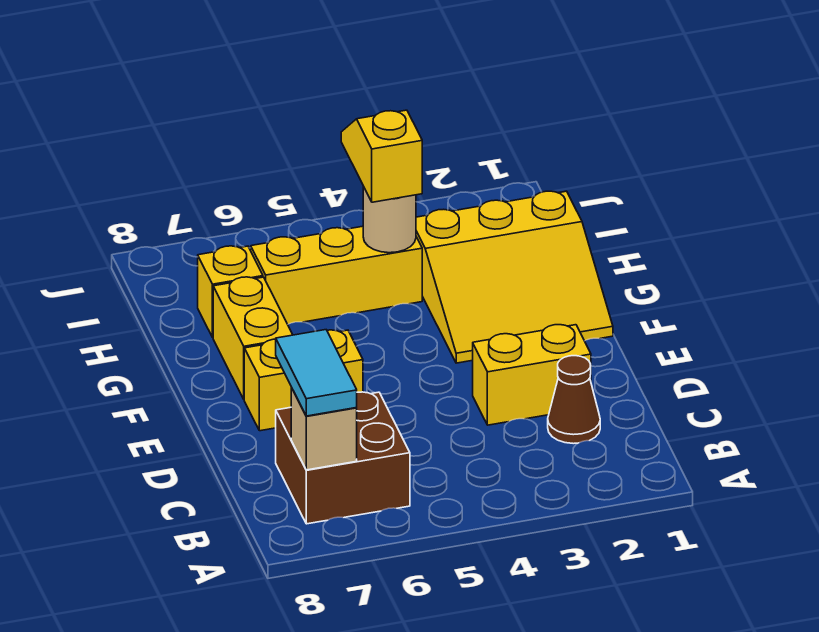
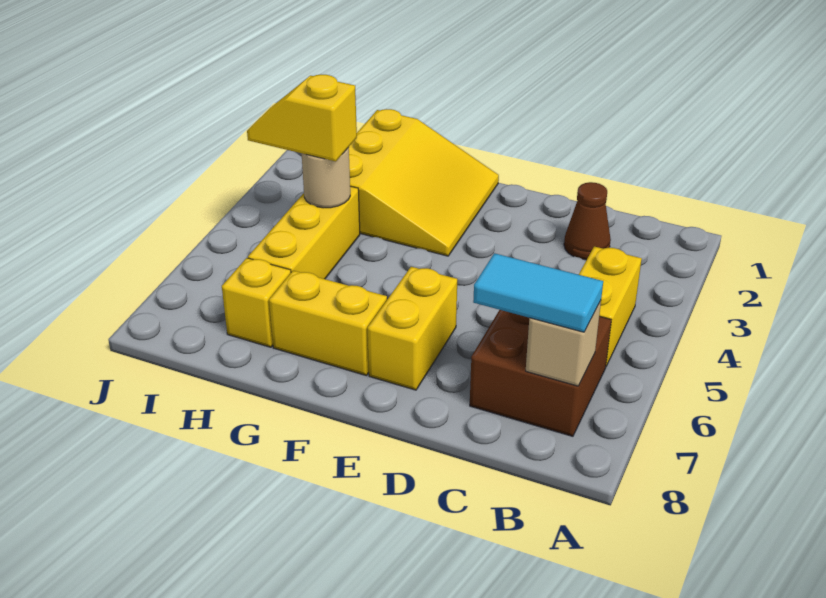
yellow 1x2 brick [473,325,591,425] -> yellow 1x2 brick moved to [579,246,642,366]

